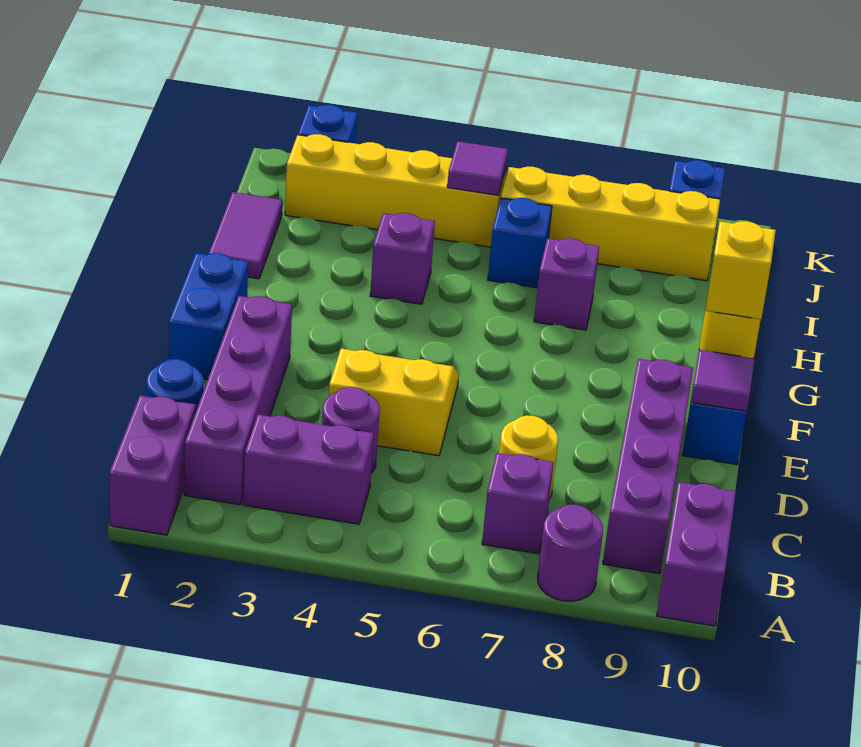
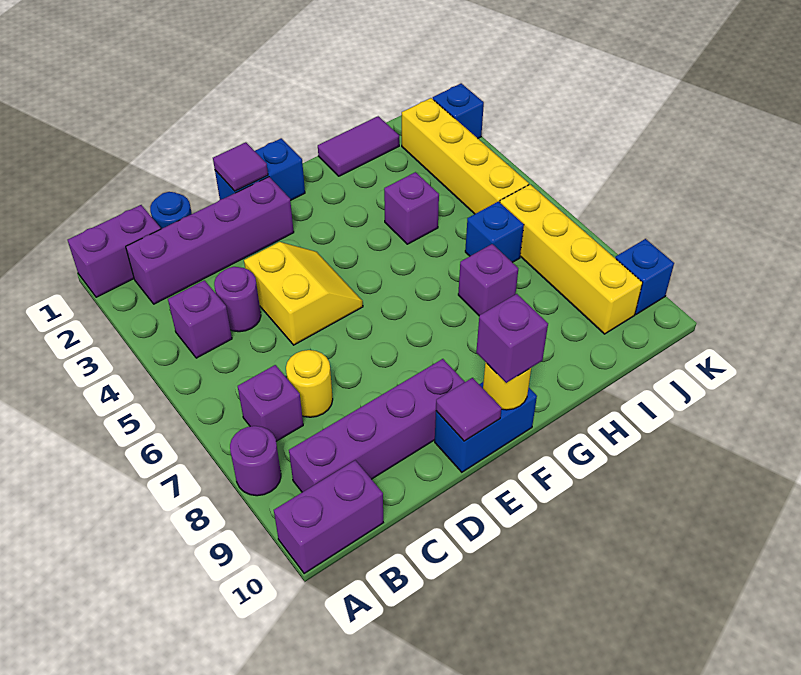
purple 1x2 brick [243,414,374,524] -> purple 1x1 brick [168,280,232,358]
yellow 1x1 brick [705,221,776,319] -> purple 1x1 brick [476,294,548,383]
purple 1x1 tile [447,141,508,195] -> purple 1x1 tile moved to [213,142,268,191]

